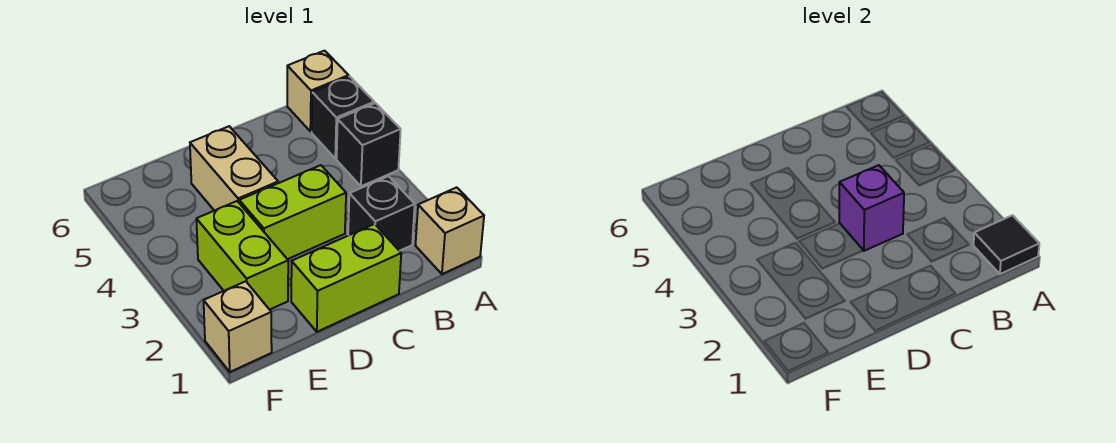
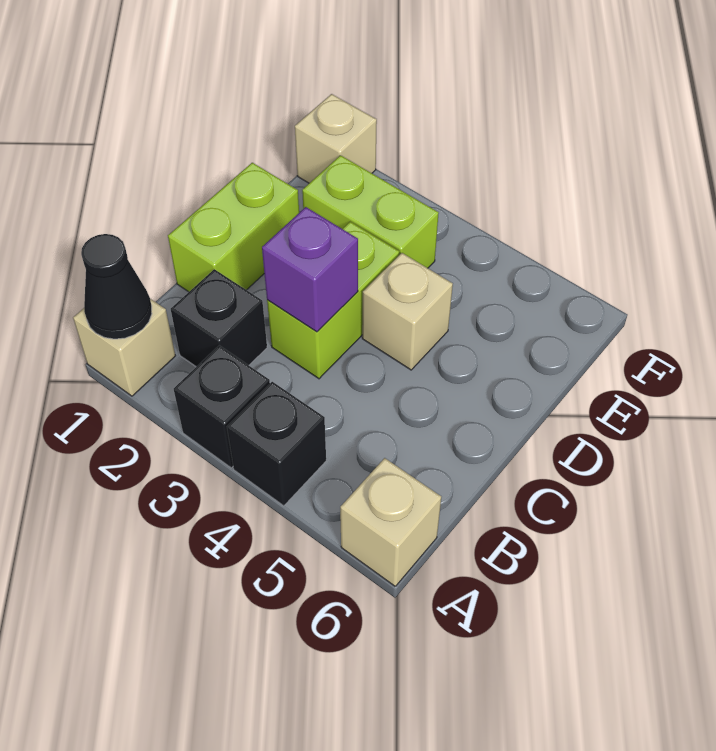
black 1x1 tile [973,215,1039,274] -> black 1x1 cone [81,234,152,339]
black 1x1 brick [312,77,374,159] -> black 1x1 brick moved to [174,346,270,468]
tan 1x2 brick [190,126,278,211] -> tan 1x1 brick [362,253,453,370]

